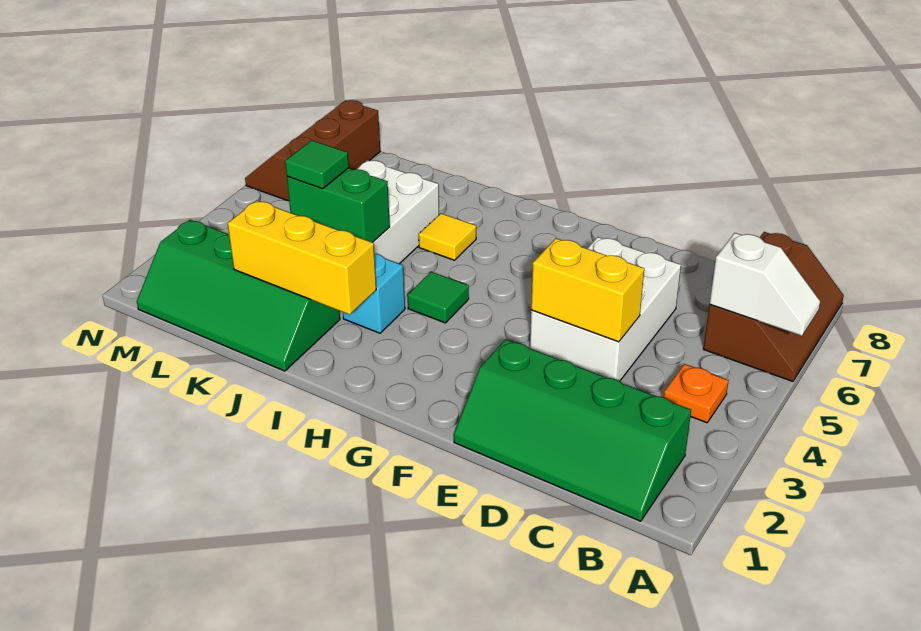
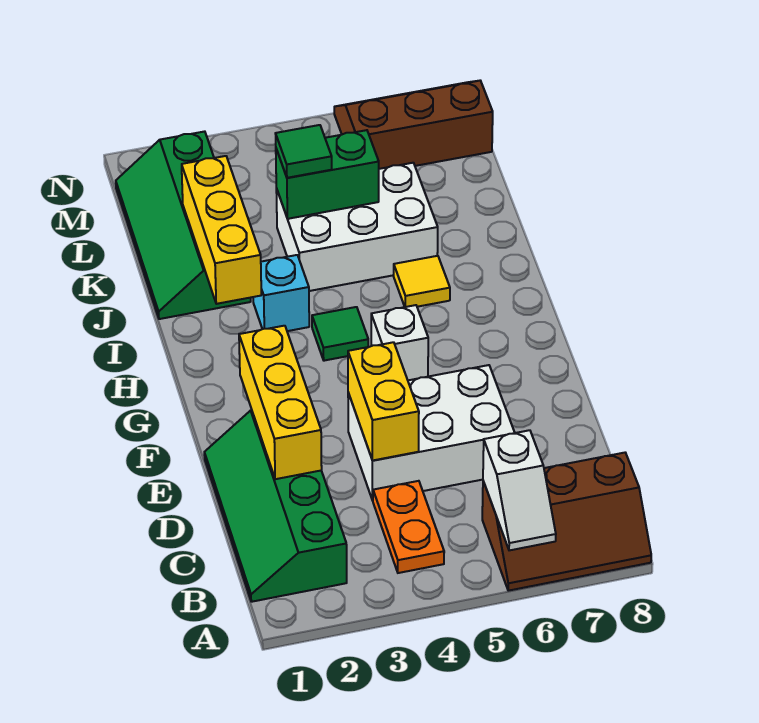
orange 1x1 plate [664,364,729,423] -> orange 1x2 plate [373,481,444,573]
none -> yellow 1x3 brick [239,326,322,479]
none -> white 1x1 brick [371,305,428,380]
green 1x2 brick [287,168,390,242] -> green 1x2 brick turned to [276,130,379,219]

